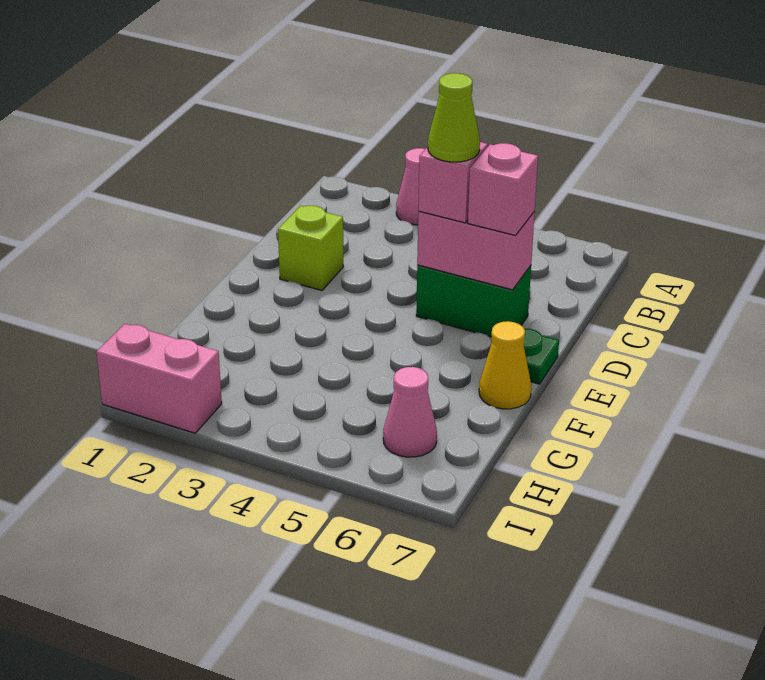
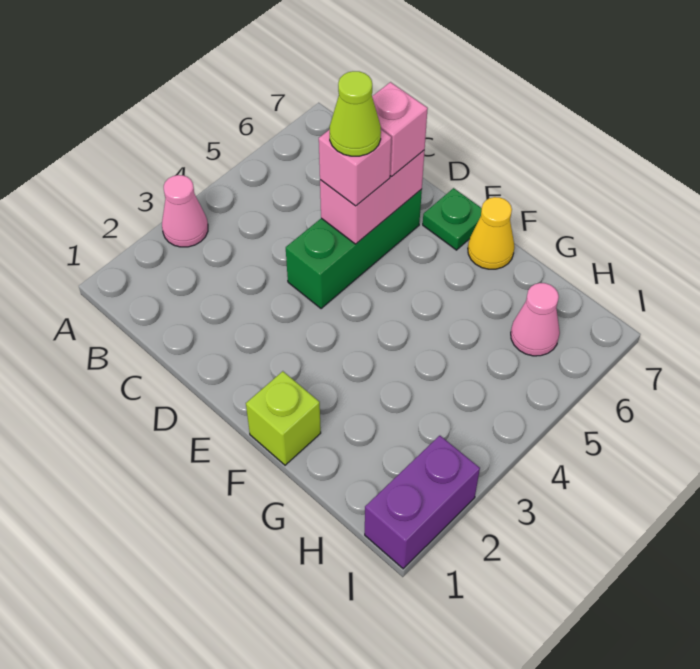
lime 1x1 brick [278,206,344,290] -> lime 1x1 brick moved to [246,371,321,465]
green 1x2 brick [416,265,531,337] -> green 1x3 brick [286,189,422,309]
pink 1x2 brick [96,324,222,433] -> purple 1x2 brick [365,436,480,569]

